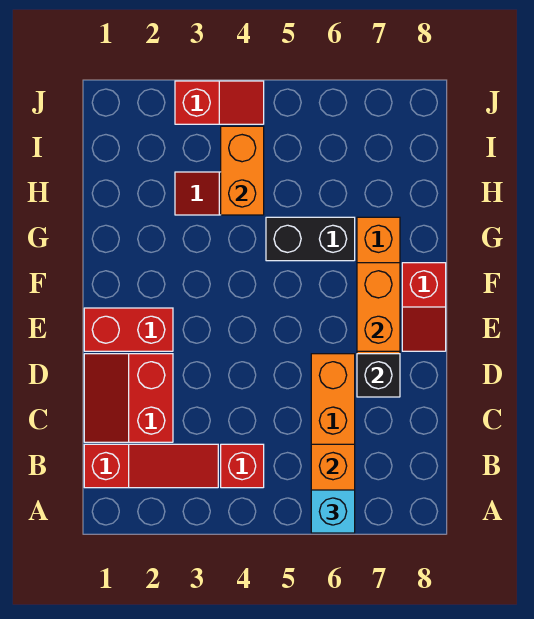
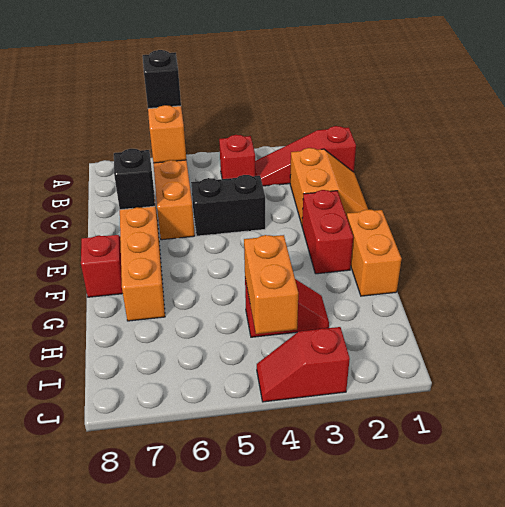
cyan 1x1 brick [311,490,355,533] -> black 1x1 brick [143,50,181,109]
red 2x2 slope [84,354,173,442] -> orange 2x2 slope [290,148,368,225]
red 1x2 brick [84,308,173,351] -> red 1x2 brick turned to [302,190,353,274]
orange 1x2 brick [357,263,400,351] -> orange 1x2 brick moved to [347,210,401,296]
black 1x2 brick [266,217,355,261] -> black 1x2 brick moved to [191,175,265,236]

